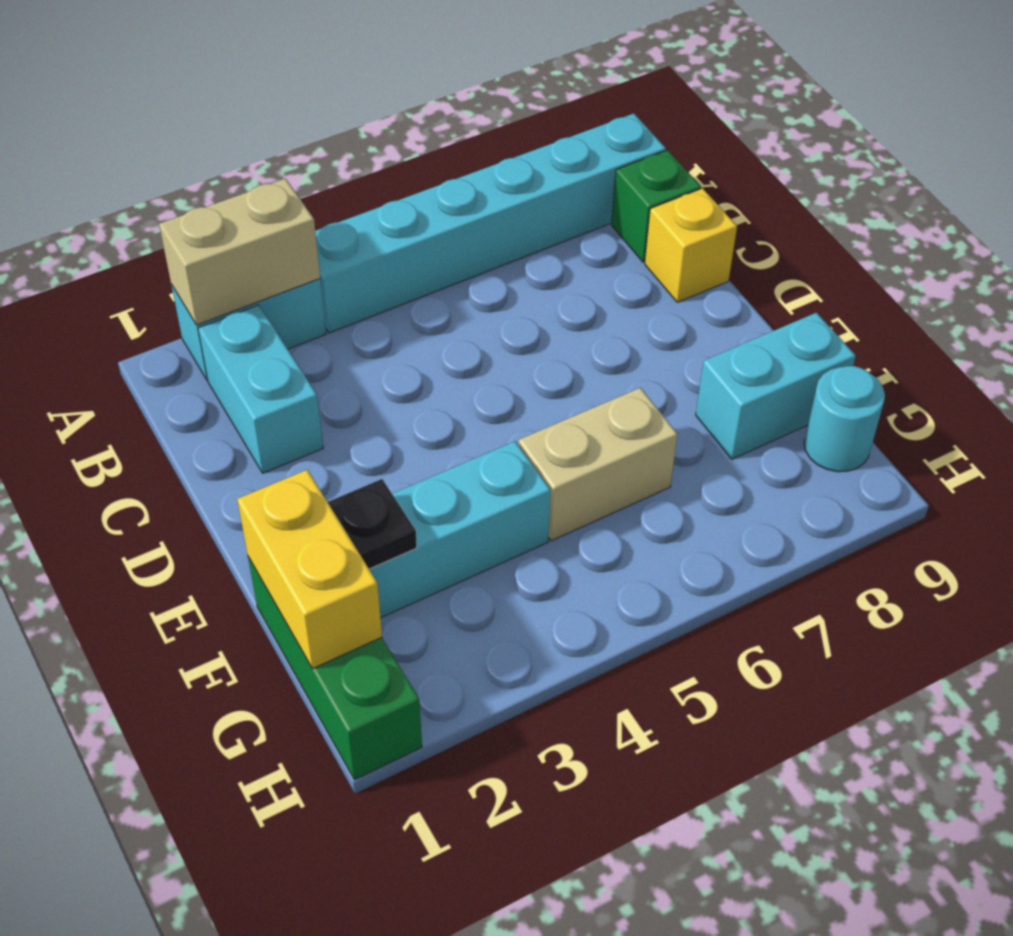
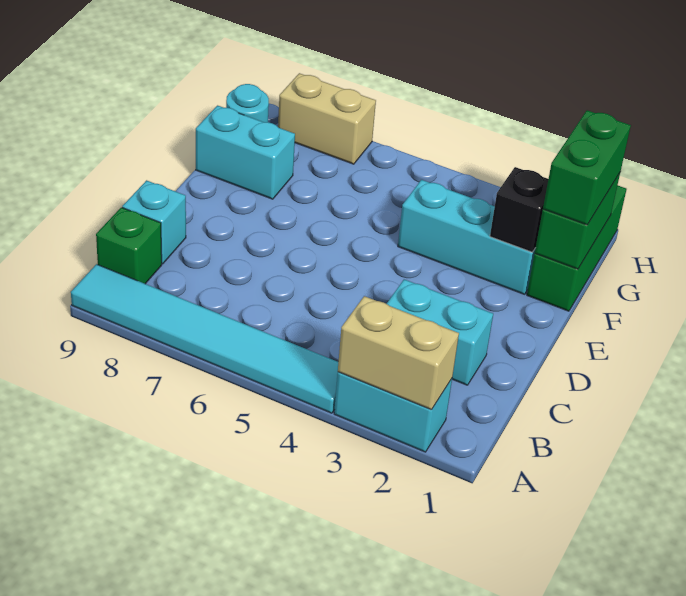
cyan 1x6 brick [315,114,666,333] -> cyan 1x6 tile [71,264,338,413]
cyan 1x2 brick [198,305,323,473] -> cyan 1x2 brick turned to [387,279,493,385]
yellow 1x1 brick [645,188,737,302] -> cyan 1x1 brick [122,180,186,264]
yellow 1x2 brick [237,470,382,669] -> green 1x2 brick [535,173,620,269]
none -> green 1x2 brick [543,110,631,225]
black 1x1 plate [328,479,417,569] -> black 1x1 brick [490,167,548,252]
tan 1x2 brick [518,388,678,541] -> tan 1x2 brick moved to [278,73,376,164]

